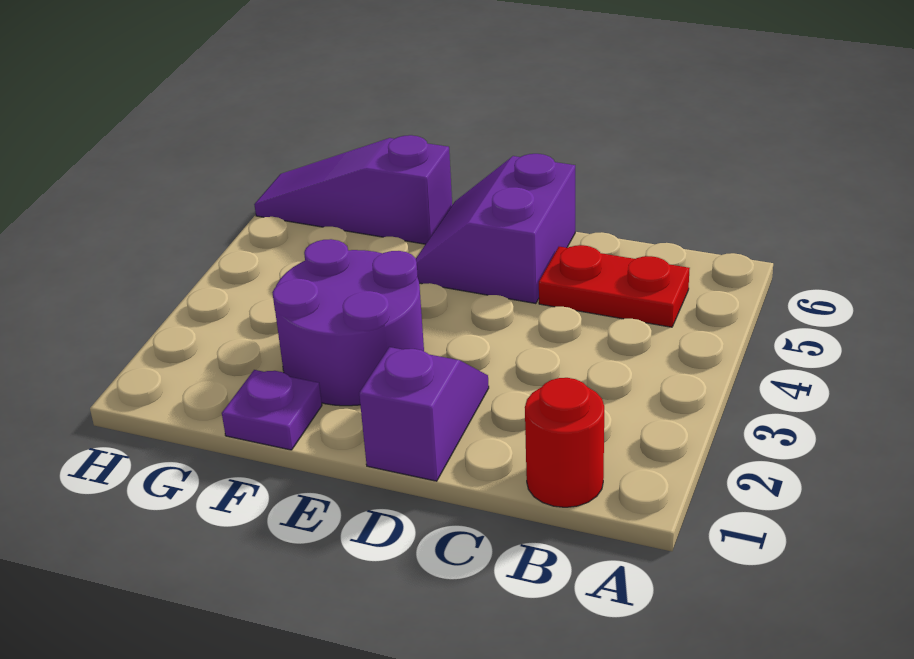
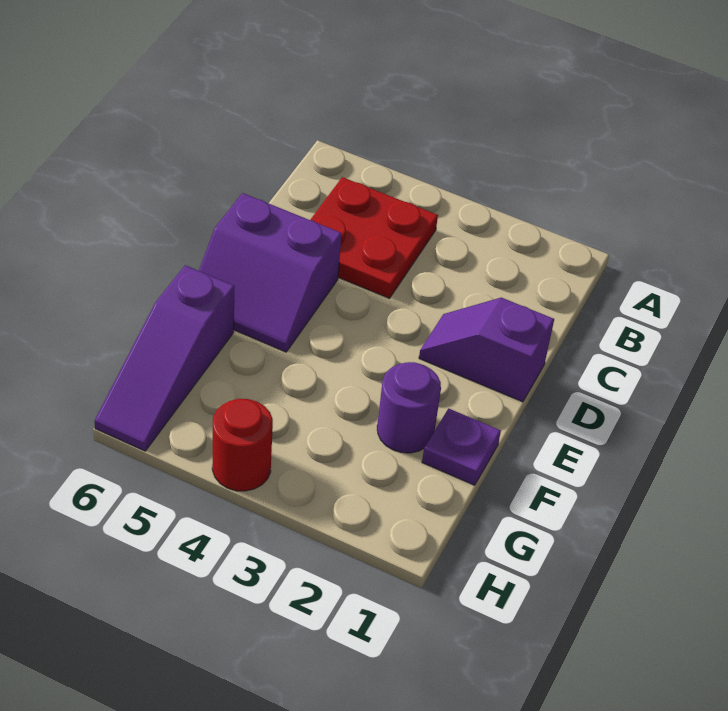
red 1x1 round brick [525,378,604,507] -> red 1x1 round brick moved to [212,399,273,491]
red 1x2 plate [539,245,690,327] -> red 2x2 plate [310,177,438,298]
purple 2x2 round brick [272,239,424,406] -> purple 1x1 round brick [377,362,441,453]

